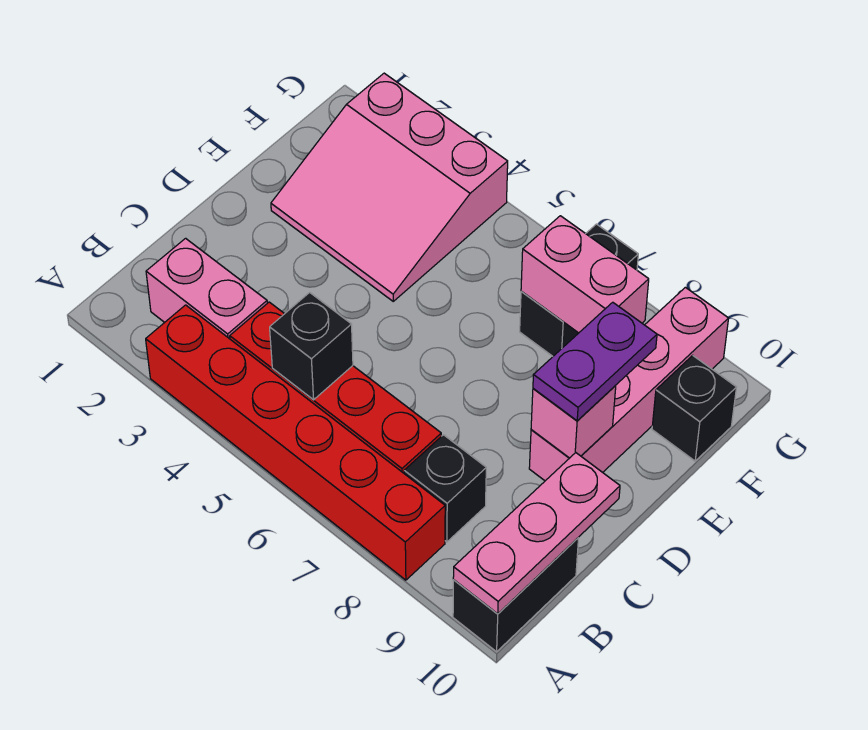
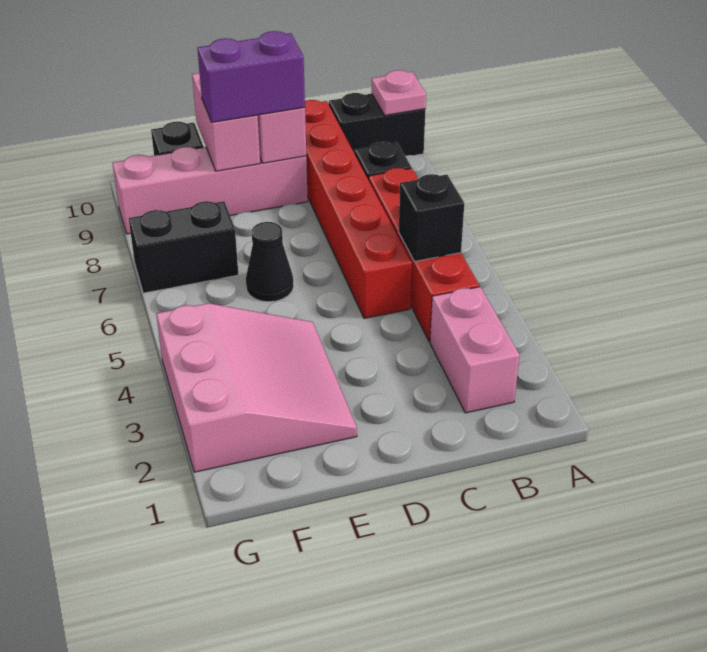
red 1x6 brick [146,305,445,580] -> red 1x6 brick moved to [305,100,412,318]
pink 1x3 plate [453,453,620,614] -> pink 1x1 plate [372,70,426,115]
purple 1x2 plate [533,302,657,421] -> purple 1x2 brick [197,31,305,122]
none -> black 1x1 cone [246,222,294,302]
pink 1x2 brick [521,216,649,333] -> pink 1x2 brick moved to [192,73,260,171]

